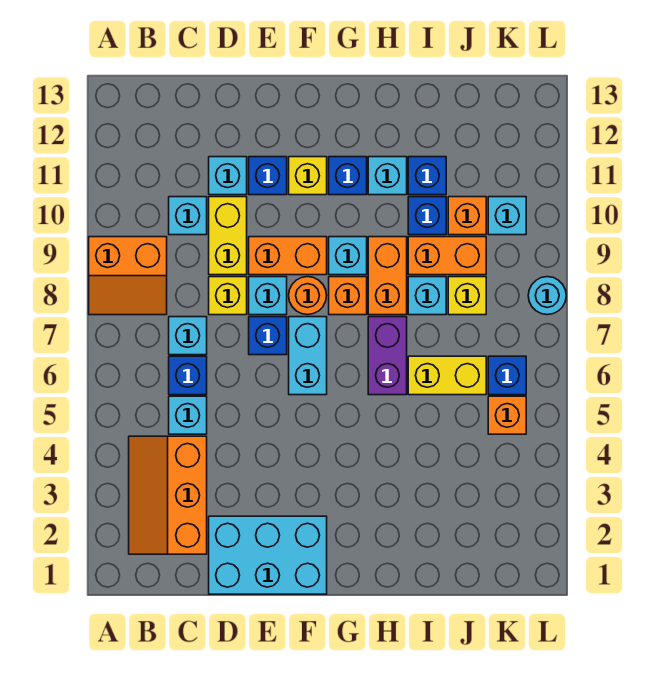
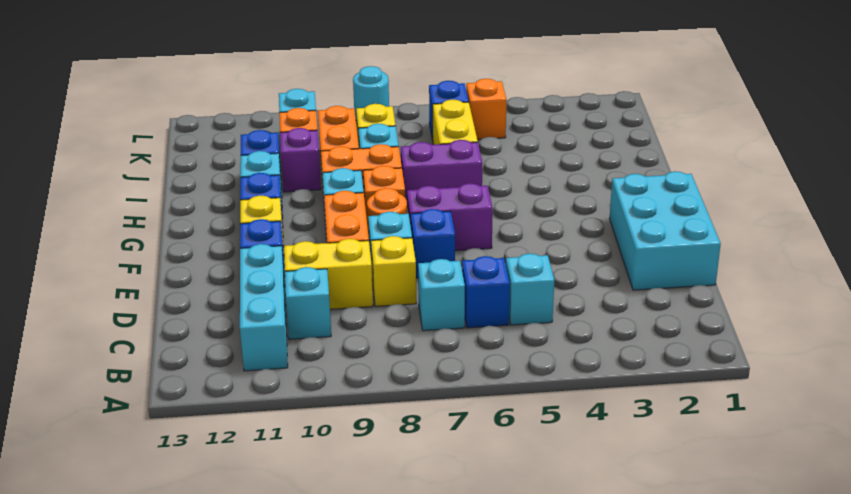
orange 2x2 slope [89,237,167,315] -> none
orange 2x3 slope [129,436,207,554] -> none
cyan 1x1 brick [209,157,247,195] -> cyan 1x3 brick [240,244,288,371]
cyan 1x2 brick [289,317,327,395] -> purple 1x2 brick [407,183,493,251]
blue 1x1 brick [408,197,446,235] -> purple 1x1 brick [280,128,321,192]

